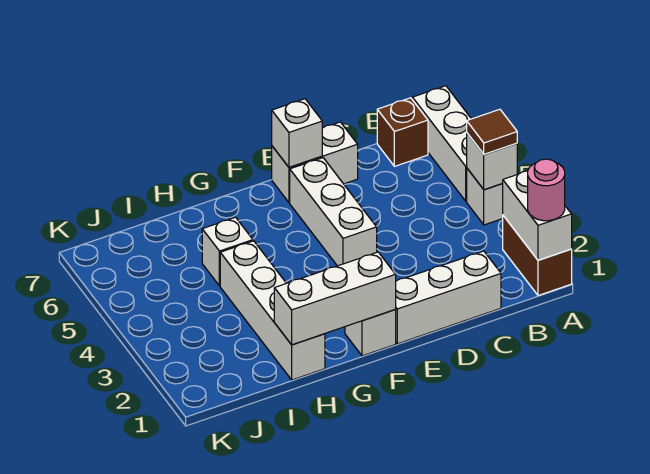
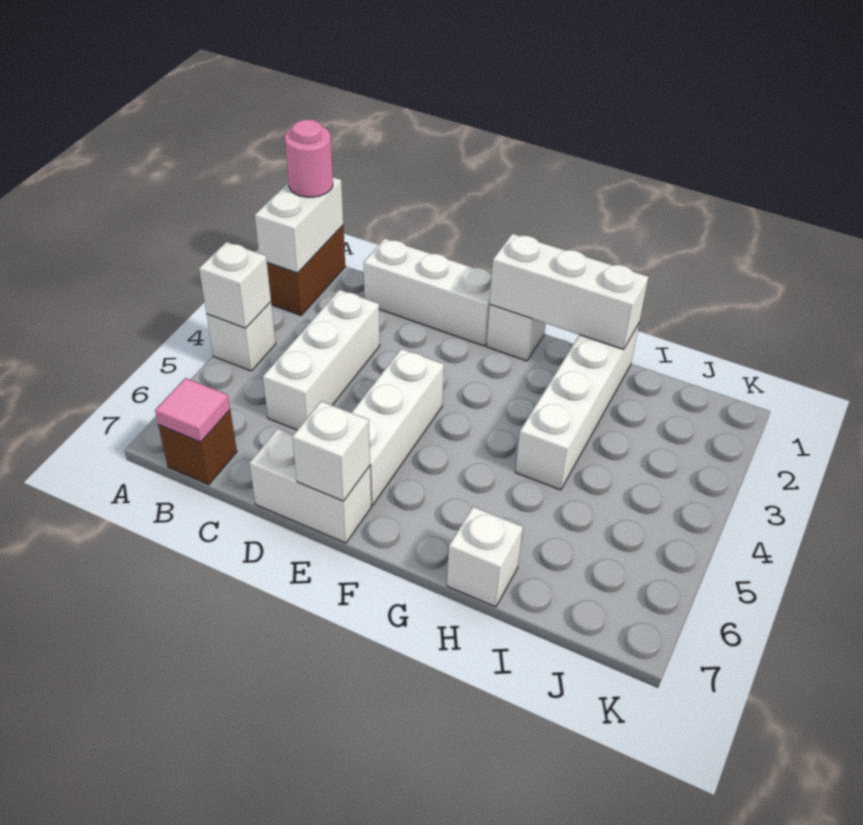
brown 1x1 tile [467,109,517,154] -> none
white 1x3 brick [412,86,471,201] -> white 1x3 brick moved to [263,290,380,430]
none -> pink 1x1 tile [155,378,230,442]
white 1x1 brick [202,217,253,286] -> white 1x1 brick moved to [447,507,523,607]

